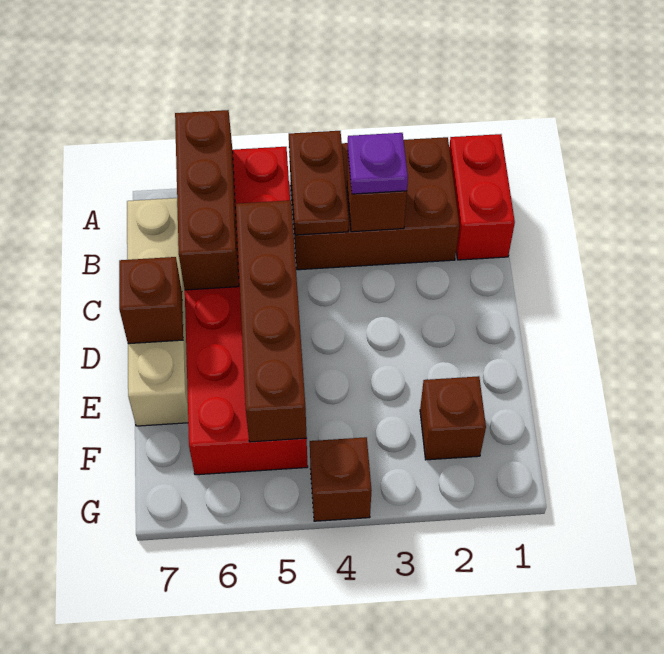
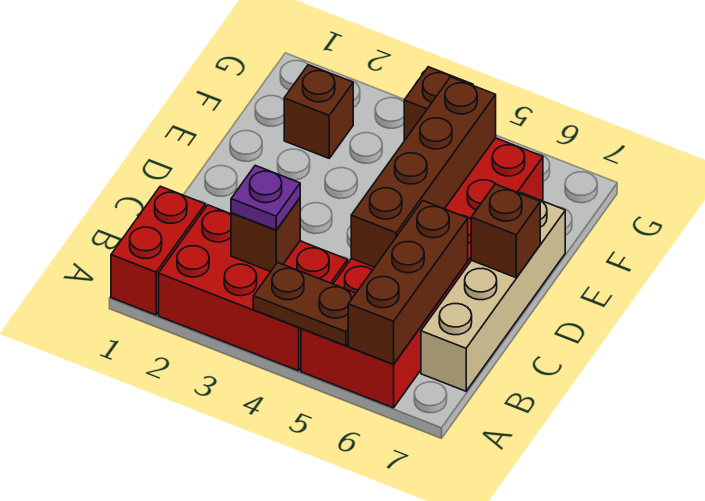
brown 2x3 brick [289,137,459,270] -> red 2x3 brick [159,205,348,371]
brown 1x2 plate [289,131,349,235] -> brown 1x2 plate turned to [253,263,356,346]

